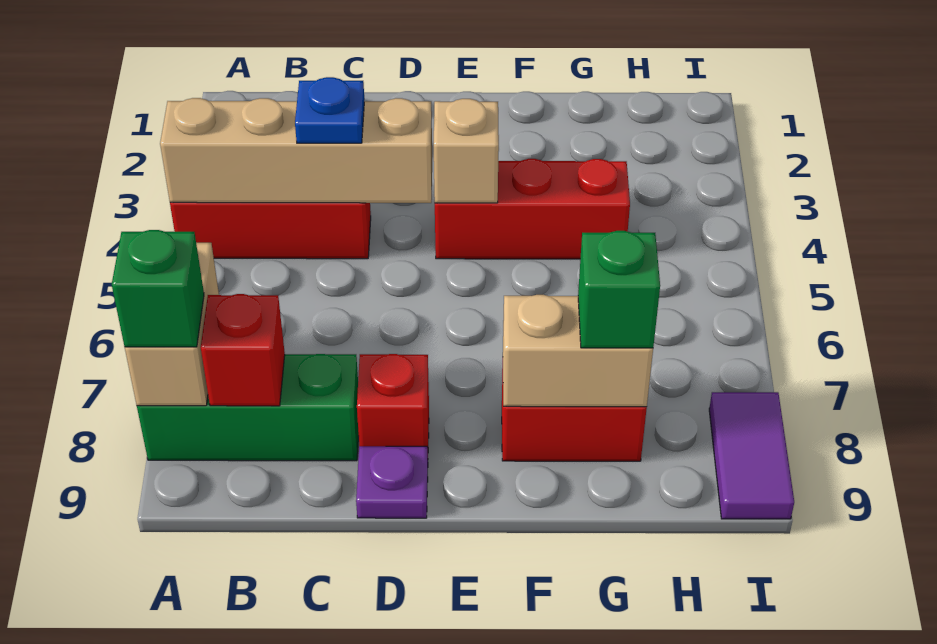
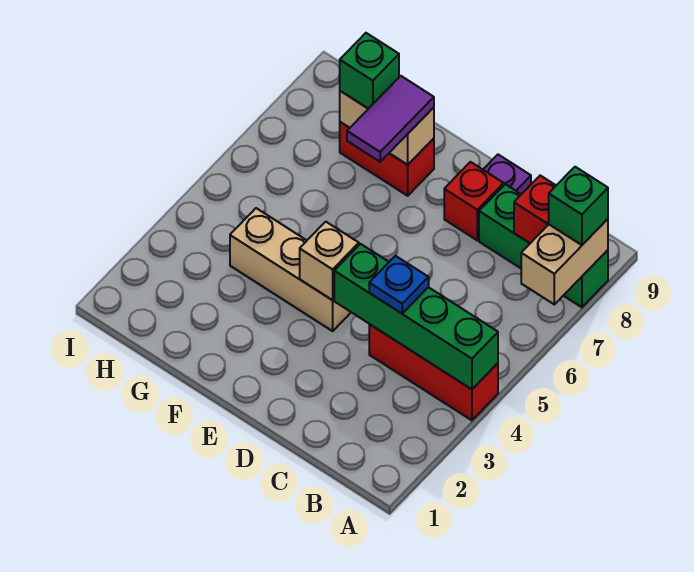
tan 1x4 brick [160,98,432,203] -> green 1x4 brick [334,244,498,389]
red 1x3 brick [435,159,630,259] -> tan 1x3 brick [230,208,351,331]
purple 1x2 tile [709,392,794,519] -> purple 1x2 tile moved to [347,76,434,162]

